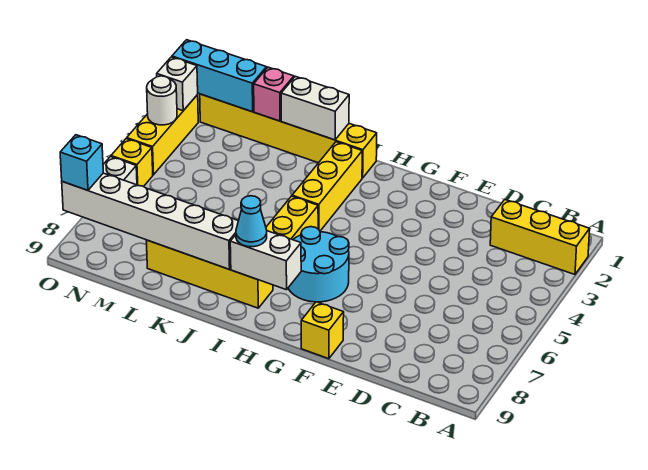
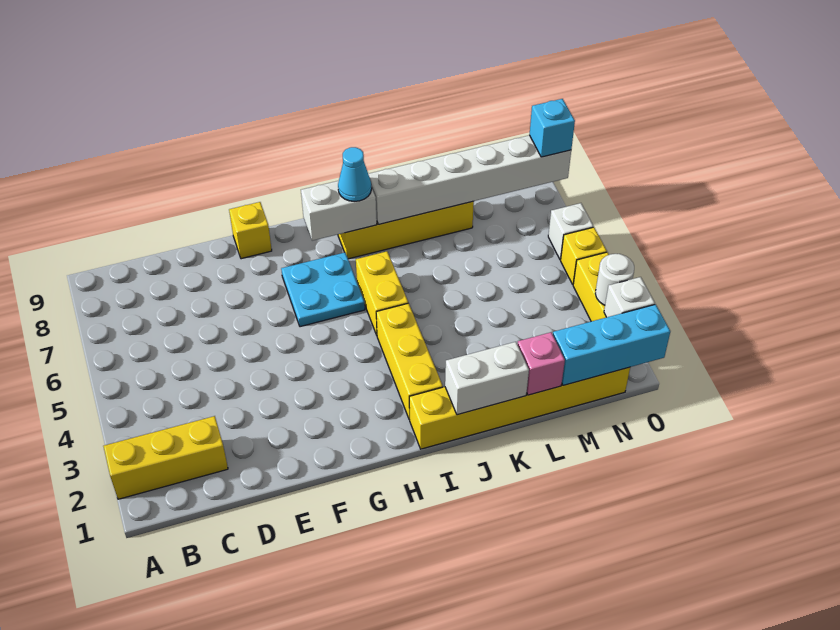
cyan 2x2 round brick [288,227,349,302] -> cyan 2x2 plate [281,252,365,327]

